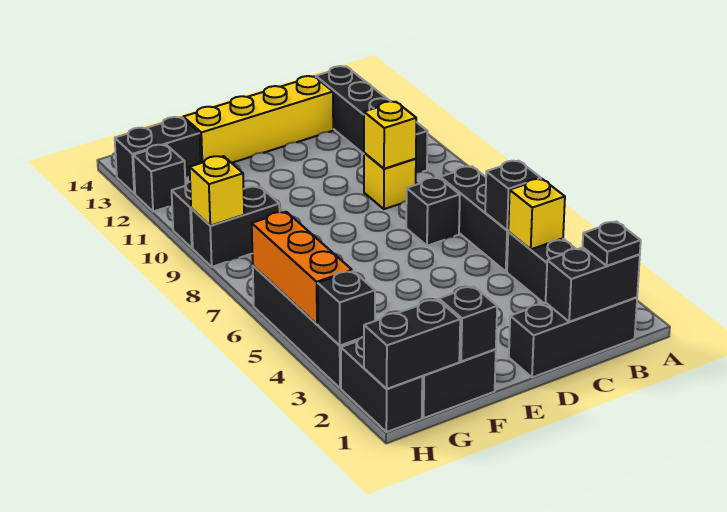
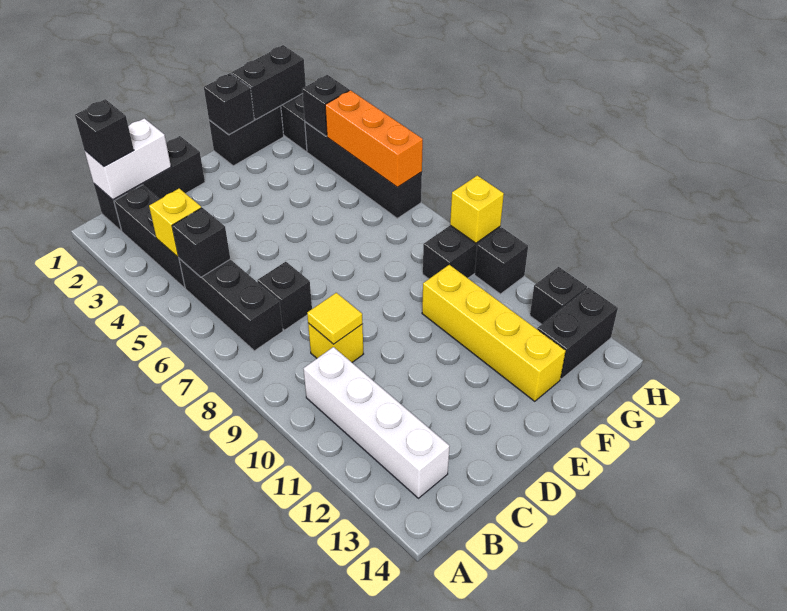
black 1x2 brick [546,247,640,322] -> white 1x2 brick [84,118,171,200]
black 1x1 plate [583,221,641,266] -> black 1x1 brick [75,99,134,167]
black 1x4 brick [316,66,428,173] -> white 1x4 brick [304,347,450,498]
yellow 1x1 brick [364,101,416,169] -> yellow 1x1 tile [307,293,363,344]
yellow 1x4 brick [183,76,333,163] -> yellow 1x4 brick turned to [422,265,566,401]

